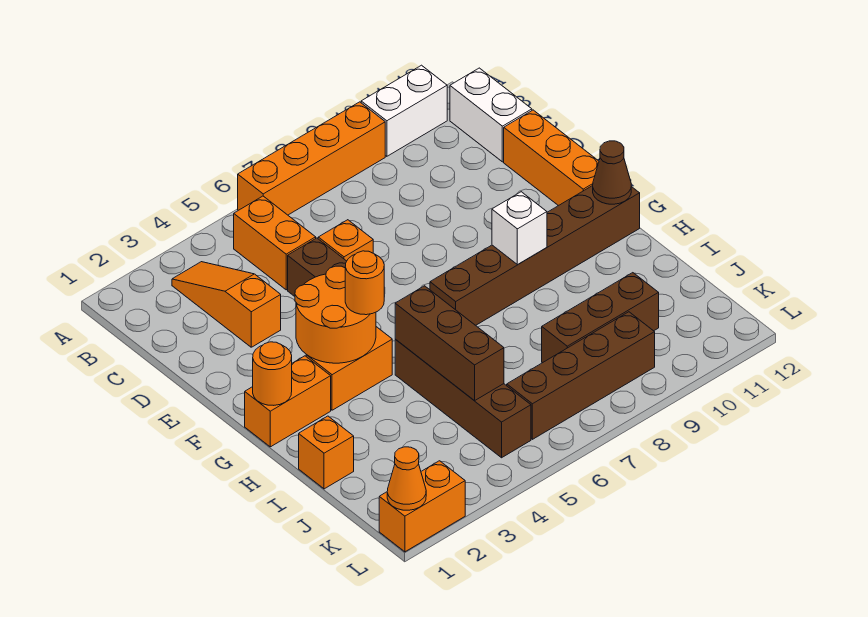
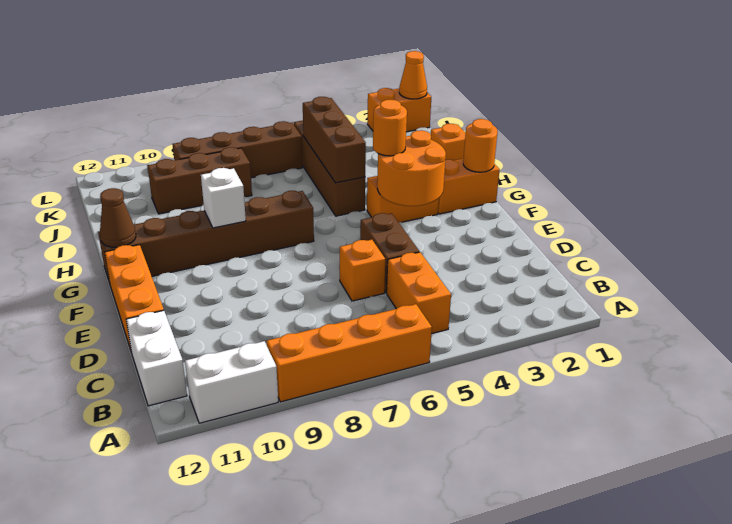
orange 1x3 slope [172,262,281,347] -> none

